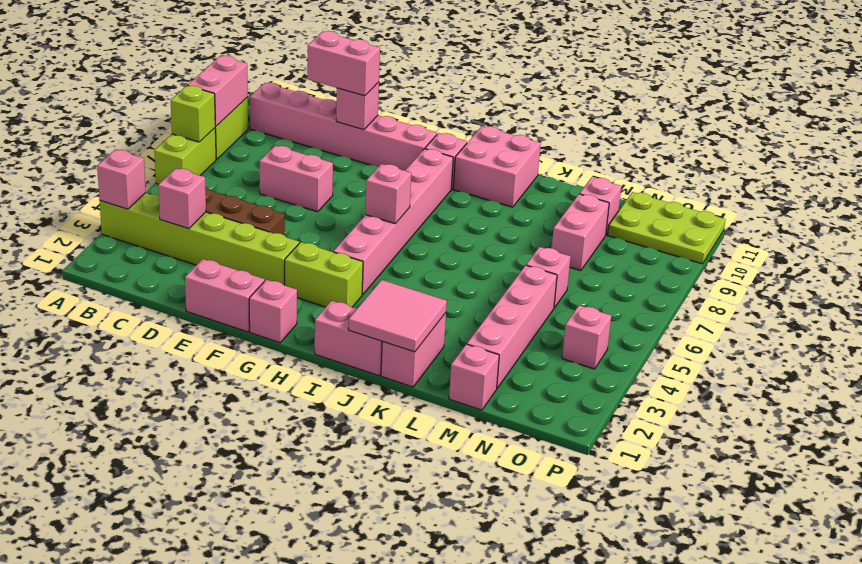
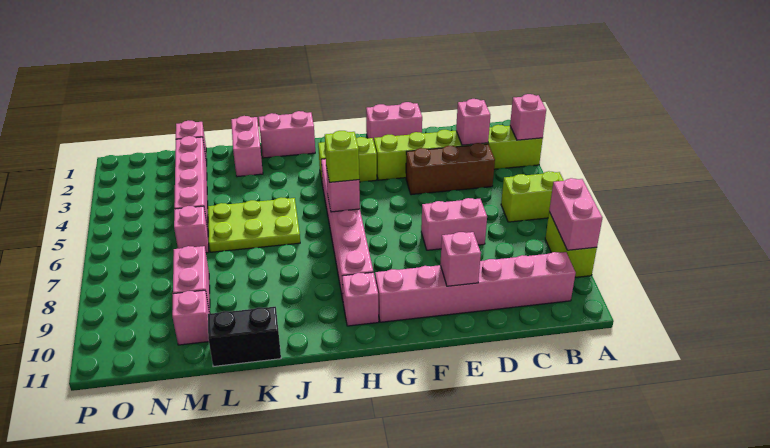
lime 1x2 brick [154,128,216,184] -> lime 1x2 brick turned to [501,171,564,222]
lime 1x1 brick [171,85,216,142] -> lime 1x1 brick moved to [325,131,359,182]
pink 1x2 brick [307,31,380,96] -> none
pink 1x1 brick [249,280,297,343] -> none
pink 2x2 brick [453,126,541,207] -> none
pink 2x2 tile [348,280,447,352] -> none
none -> black 1x2 brick [208,307,281,367]
lime 2x3 plate [608,192,726,264] -> lime 2x3 plate moved to [208,197,300,252]
pink 1x1 brick [562,305,611,369] -> none

